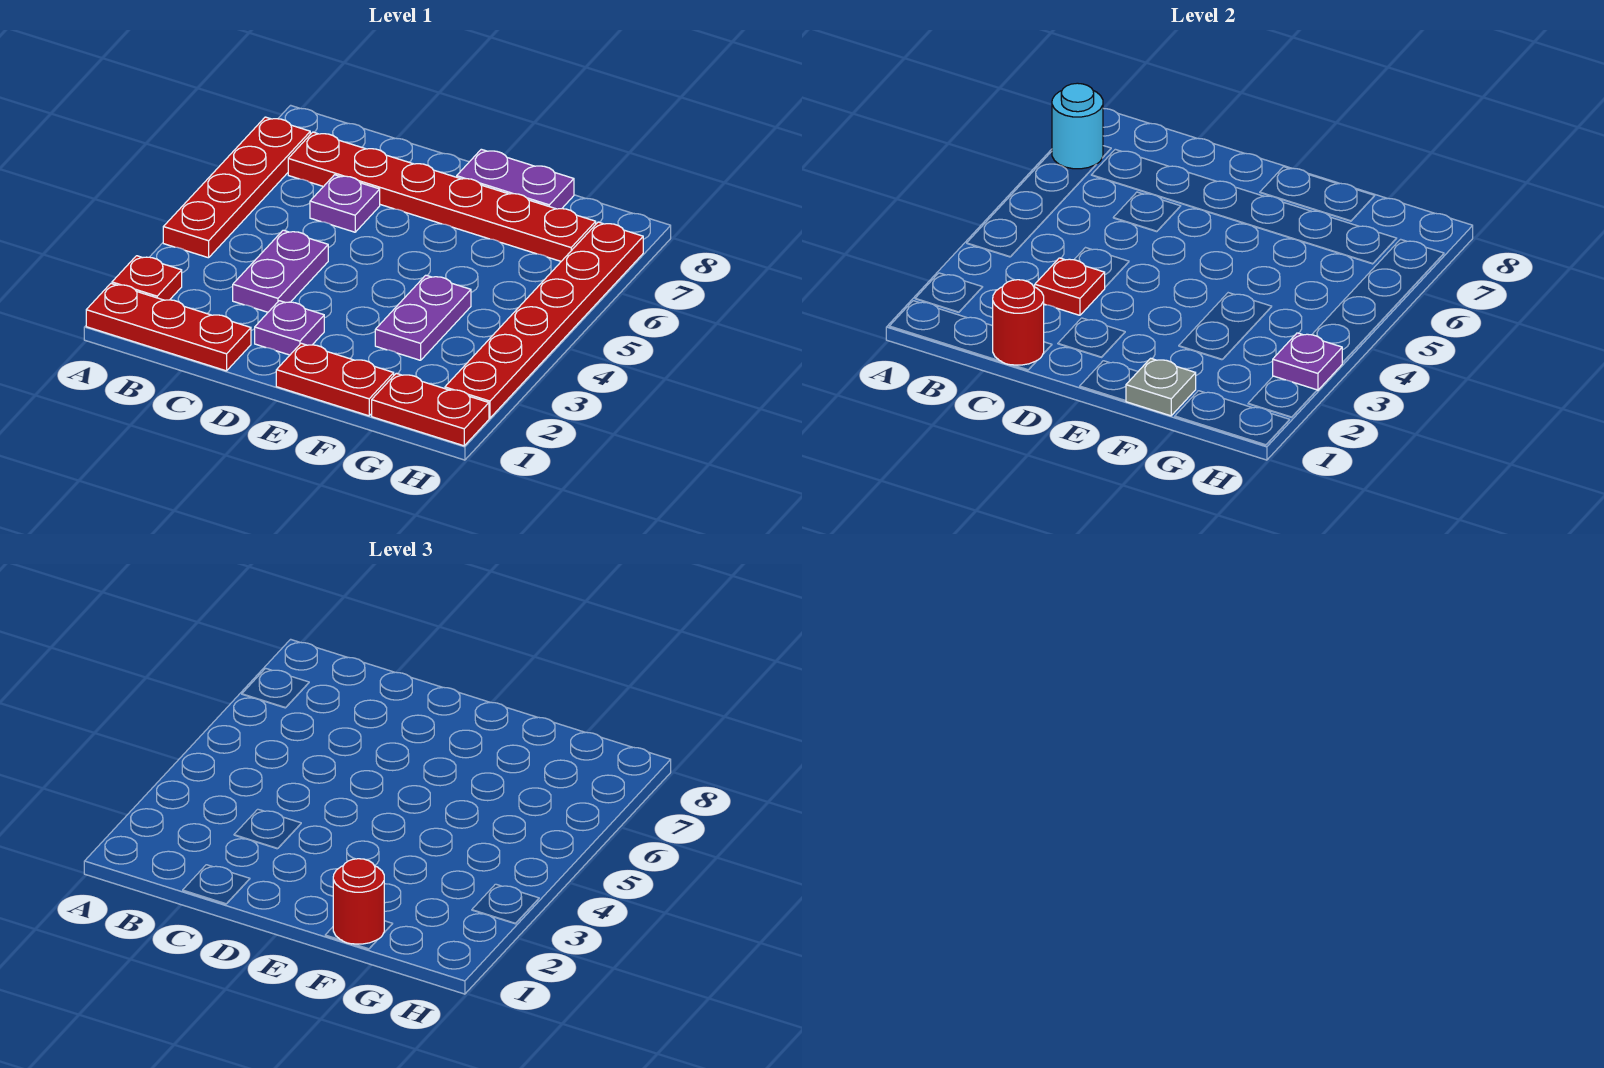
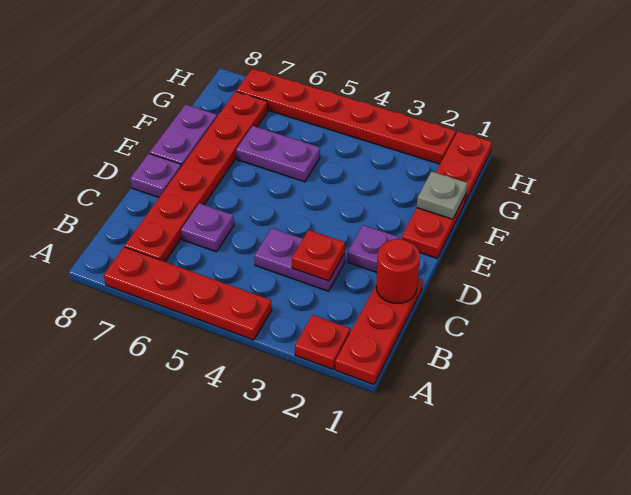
cyan 1x1 round brick [1052,83,1103,169] -> none
red 1x1 round brick [333,859,384,944] -> none
purple 1x2 plate [375,275,471,360] -> purple 1x2 plate moved to [236,126,320,182]
purple 1x1 plate [1273,333,1342,390] -> purple 1x1 plate moved to [130,154,181,197]

